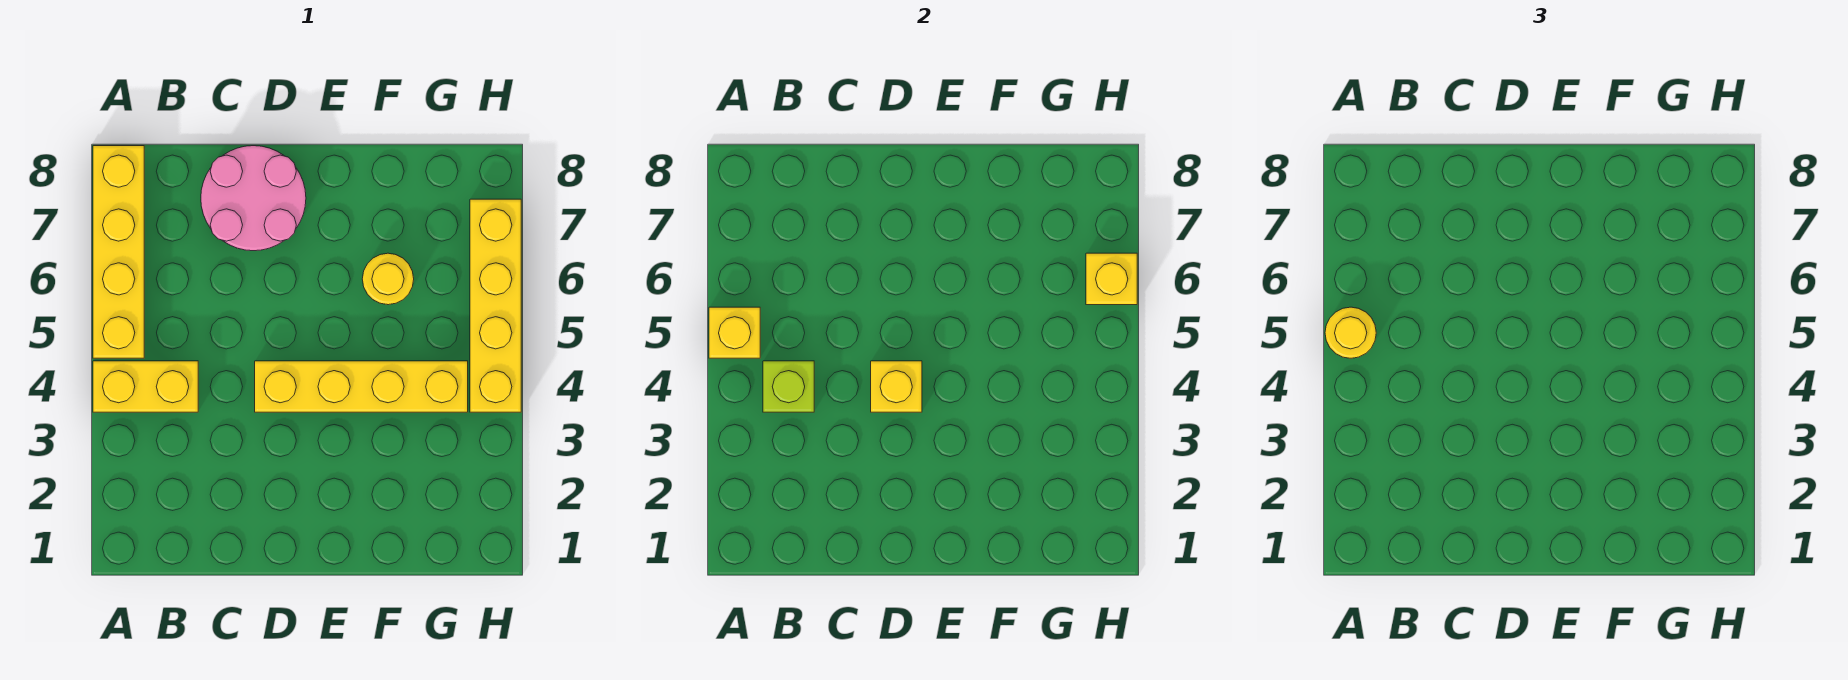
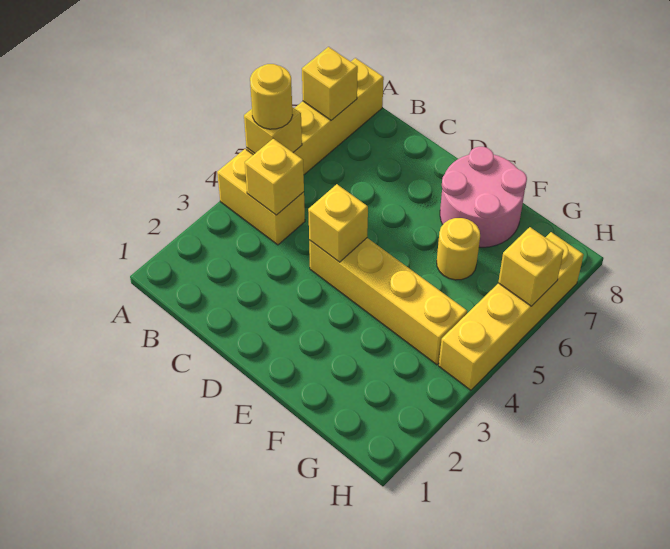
none -> yellow 1x1 brick [302,47,358,120]
lime 1x1 brick [763,361,814,412] -> yellow 1x1 brick [245,139,304,215]
pink 2x2 round brick [201,146,306,251] -> pink 2x2 round brick moved to [440,147,527,247]

